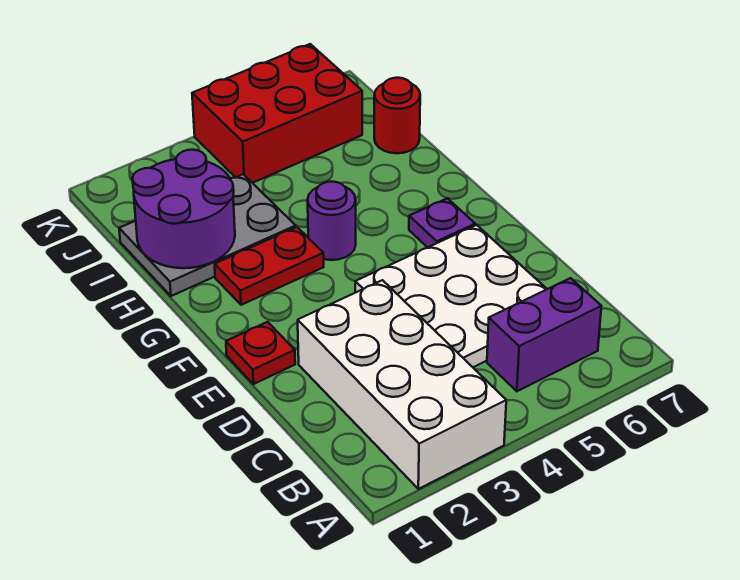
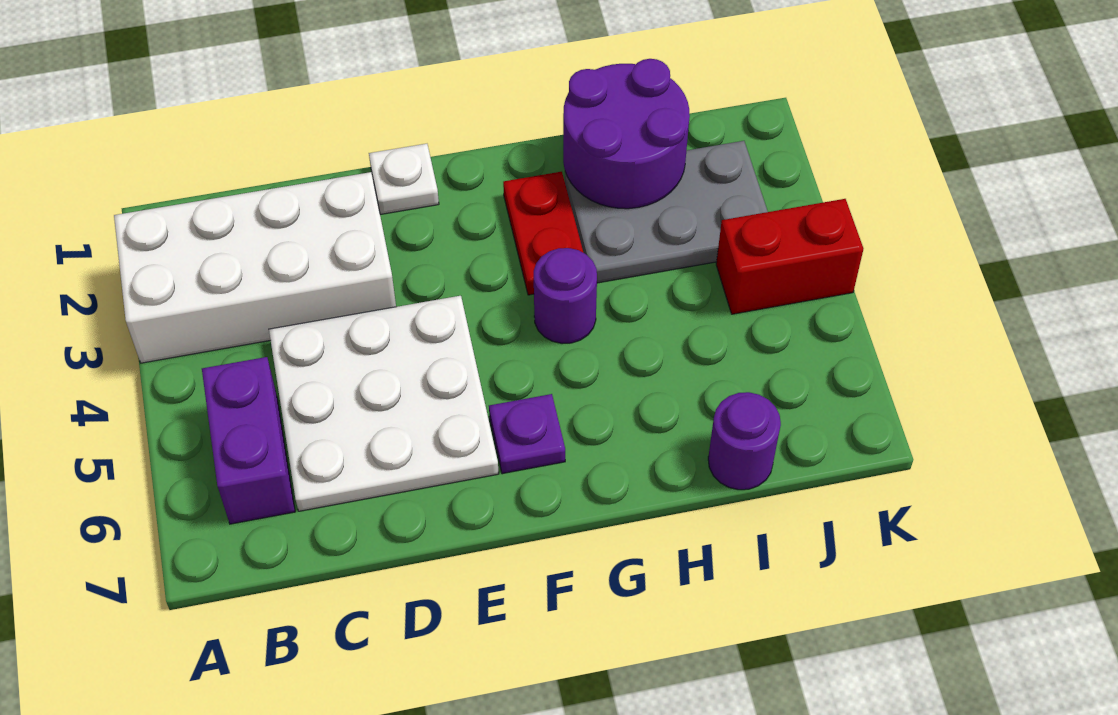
red 1x1 plate [226,322,295,384] -> white 1x1 plate [369,144,439,215]
grey 2x3 plate [119,174,296,296] -> grey 2x3 plate turned to [565,141,768,283]
red 1x1 round brick [374,78,420,153] -> purple 1x1 round brick [708,392,781,490]
red 2x3 brick [192,44,362,183] -> red 1x2 brick [716,199,863,314]

